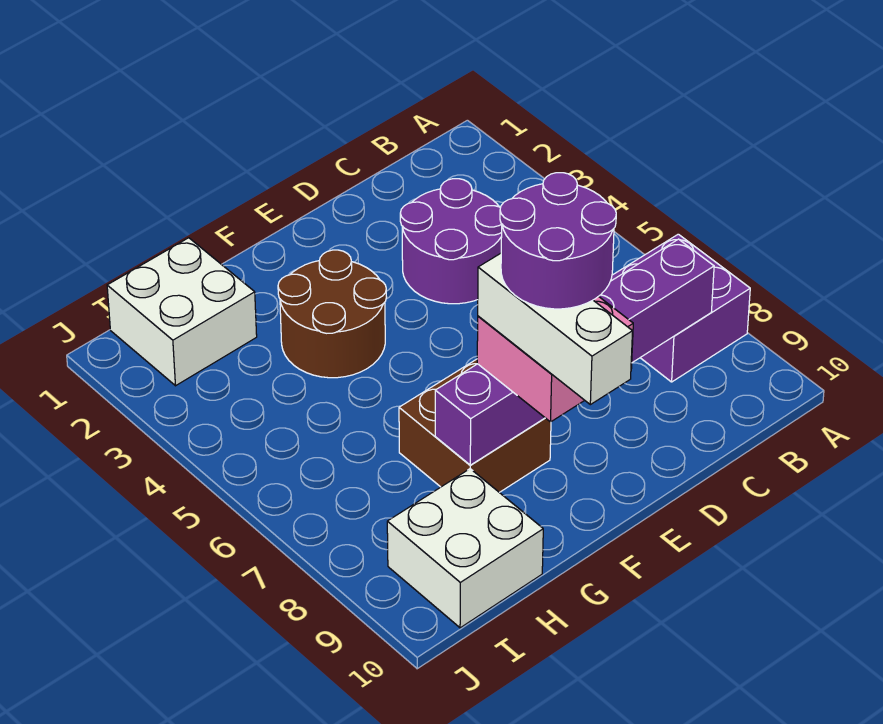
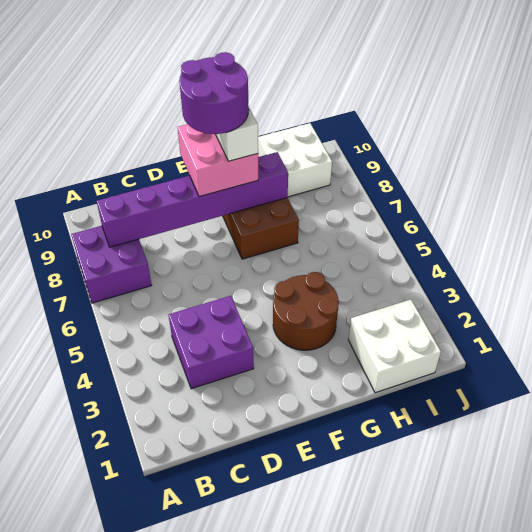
purple 2x2 round brick [400,179,502,304] -> purple 2x2 brick [169,296,254,389]

